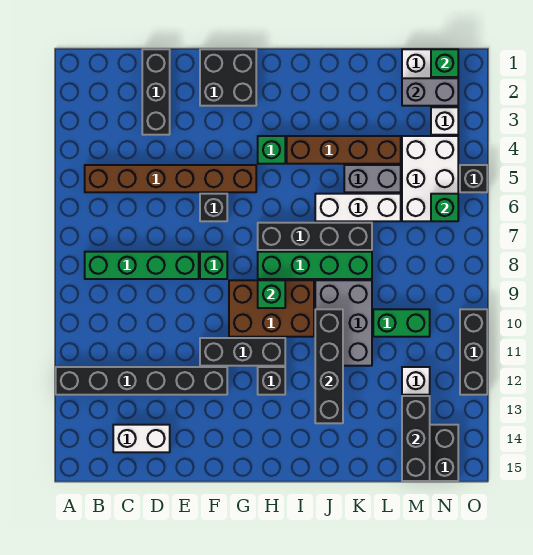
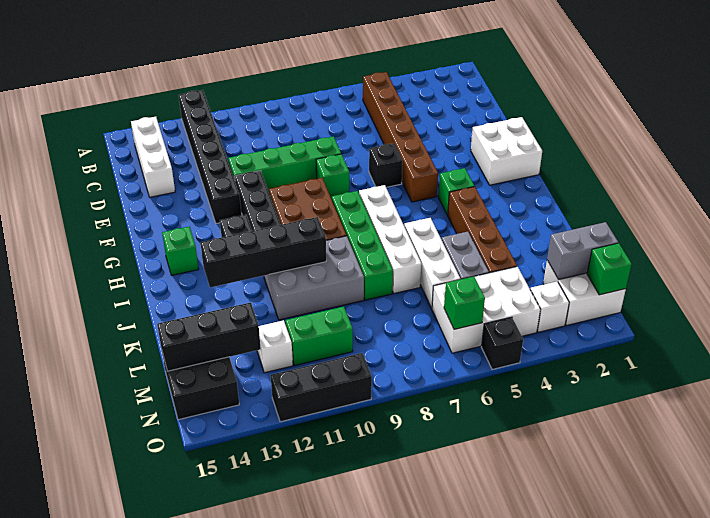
green 1x4 brick [85,252,199,279] -> green 1x4 brick turned to [228,137,341,191]
white 1x2 brick [113,425,170,452] -> white 1x3 brick [131,117,175,197]
black 1x3 brick [142,49,170,135] -> none
black 2x2 brick [200,49,256,106] -> white 2x2 brick [471,117,542,185]
black 1x4 brick [258,223,372,250] -> white 1x4 brick [359,185,422,293]
green 1x1 brick [258,280,285,308] -> green 1x1 brick moved to [162,227,199,275]
green 1x2 brick [373,309,430,337] -> green 1x2 brick turned to [285,307,353,365]
grey 1x2 brick [402,78,458,106] -> grey 1x2 brick turned to [547,222,618,280]

